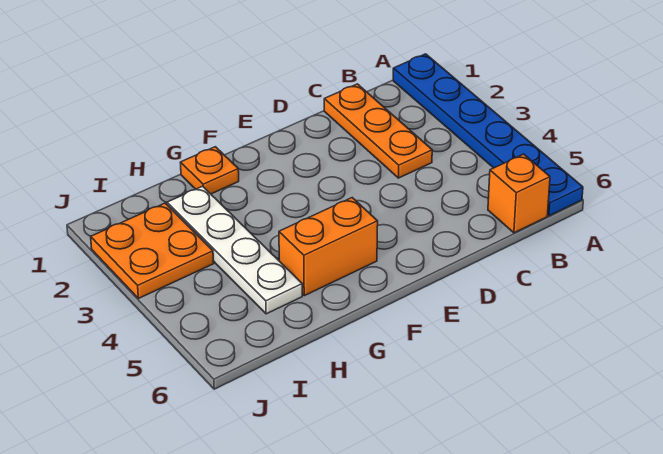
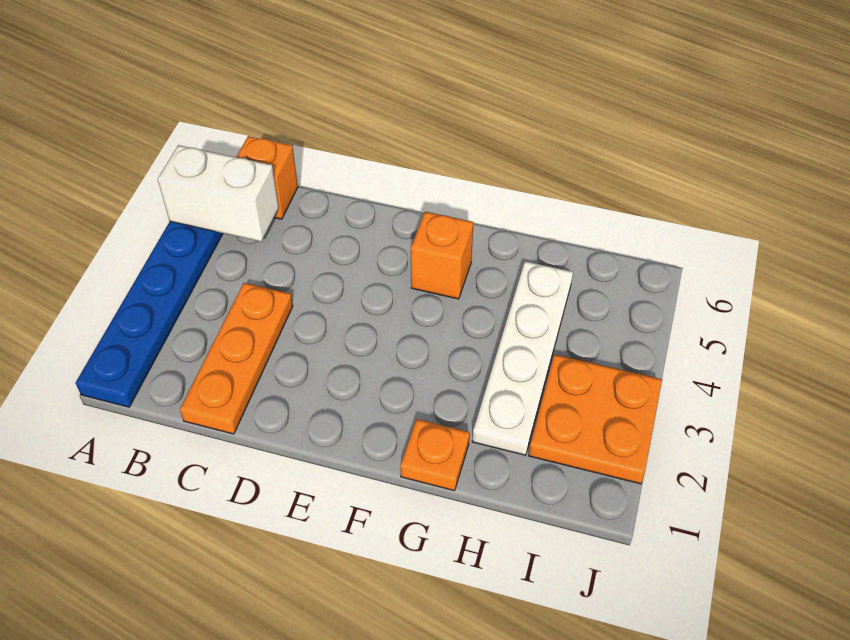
none -> white 1x2 brick [158,145,279,242]
orange 1x2 brick [279,198,378,296] -> orange 1x1 brick [411,212,473,299]

